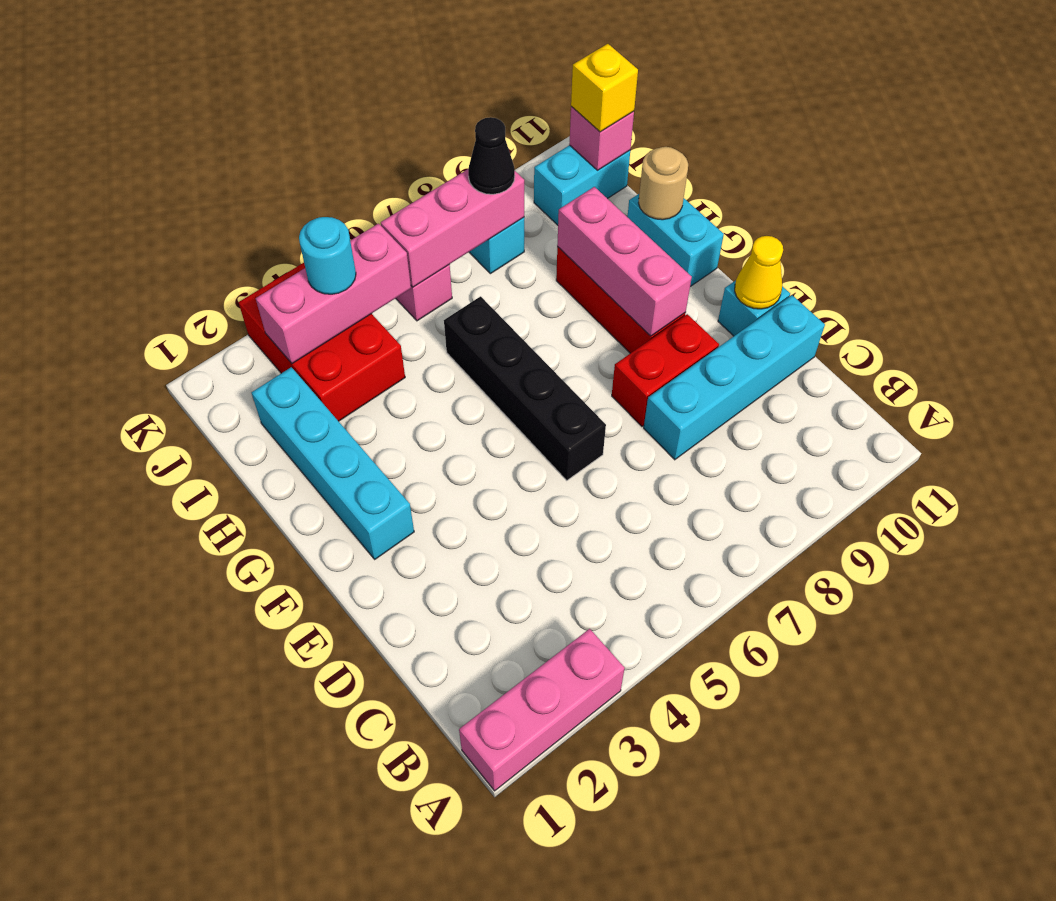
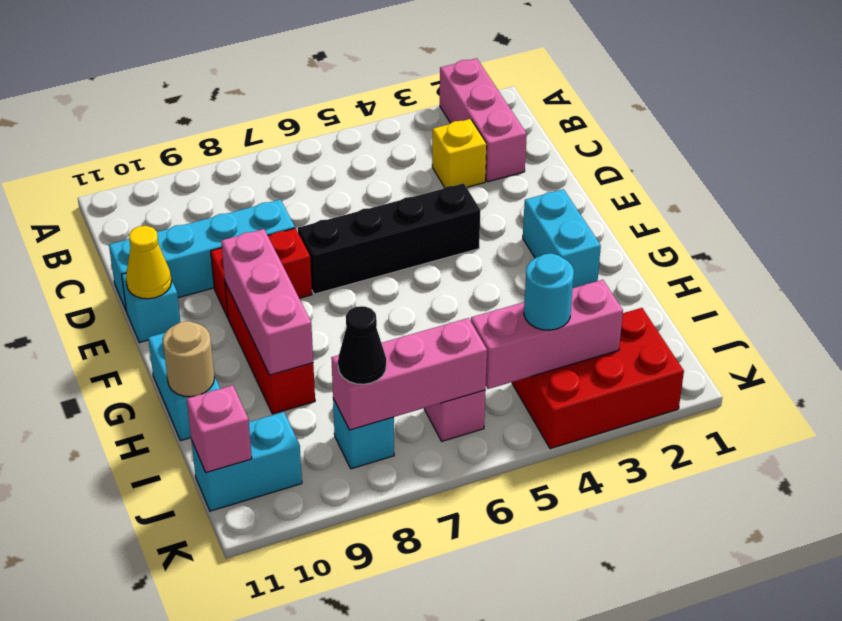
pink 1x3 brick [459,629,625,791] -> pink 1x3 brick turned to [440,58,527,182]
black 1x4 brick [444,296,606,480] -> black 1x4 brick turned to [298,183,480,294]
cyan 1x4 brick [251,367,414,559] -> cyan 1x2 brick [523,189,601,288]
red 2x3 brick [239,263,405,421] -> red 2x3 brick turned to [512,308,684,449]
yellow 1x1 brick [571,44,638,132] -> yellow 1x1 brick moved to [432,119,487,187]

